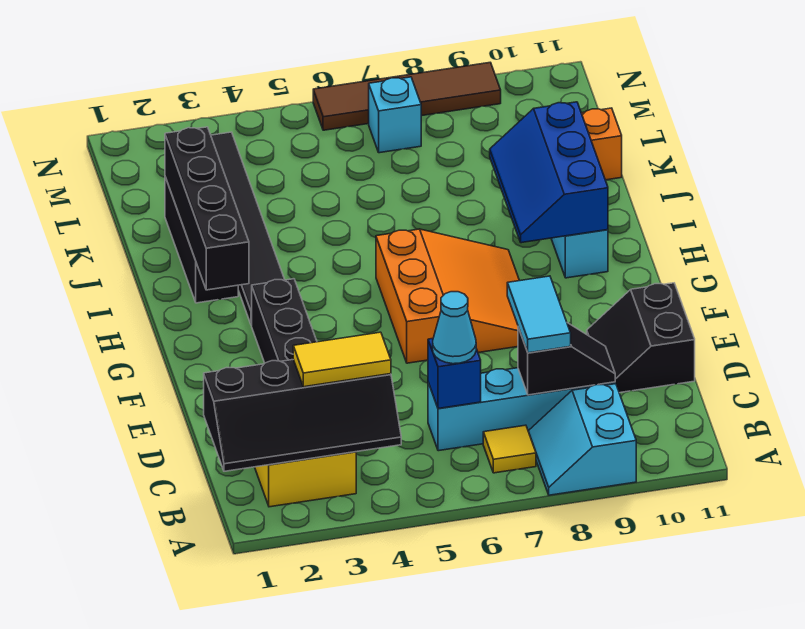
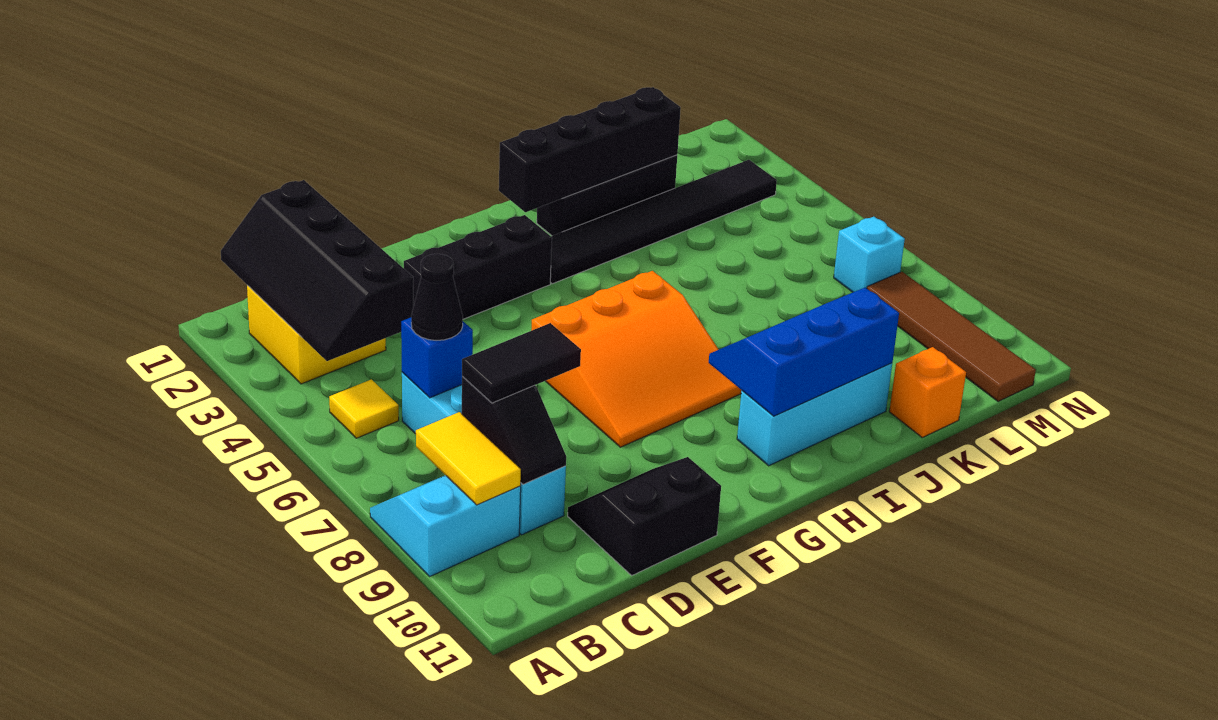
yellow 1x1 tile [483,425,536,473] -> yellow 1x1 tile moved to [329,379,399,438]
yellow 1x2 tile [293,332,391,387] -> yellow 1x2 tile moved to [416,412,521,505]
cyan 1x1 cone [433,292,476,364] -> black 1x1 cone [411,254,463,340]
cyan 1x2 tile [507,276,571,353] -> black 1x2 tile [462,323,581,403]
brown 1x4 tile [313,62,501,130] -> brown 1x4 tile moved to [867,272,1036,402]

